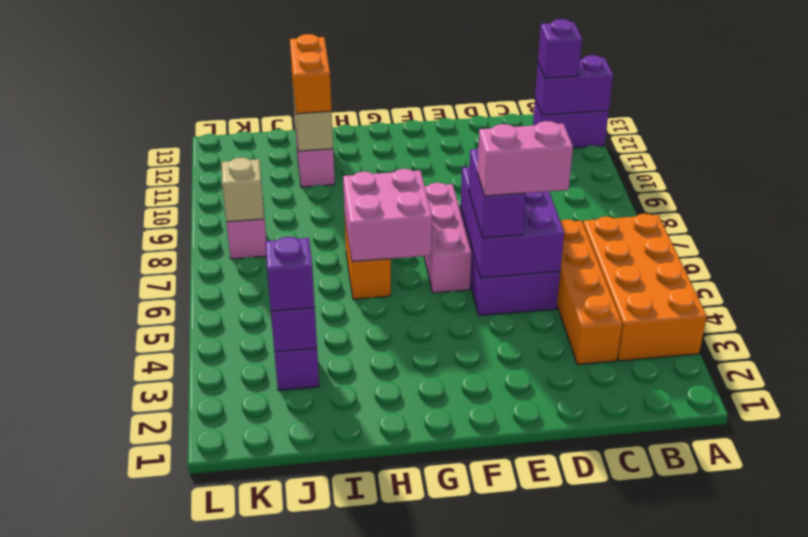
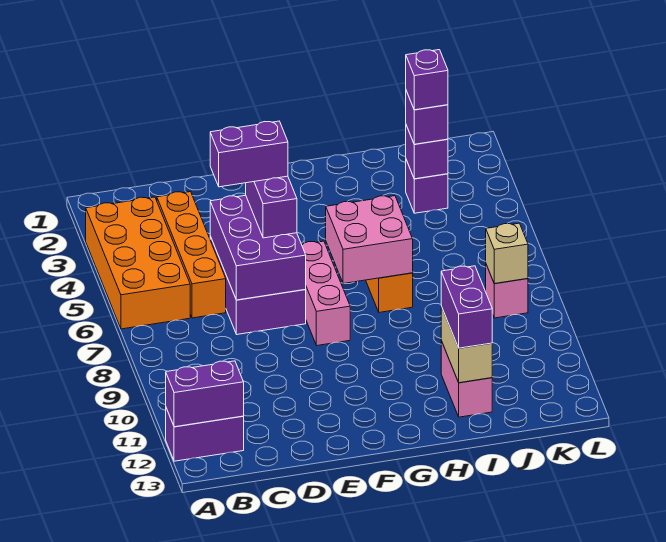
purple 1x1 brick [538,19,582,78] -> purple 1x1 brick moved to [406,50,448,110]
pink 1x2 brick [477,121,573,196] -> purple 1x2 brick [210,121,288,187]
orange 1x2 brick [290,34,332,114] -> purple 1x2 brick [441,266,492,348]

